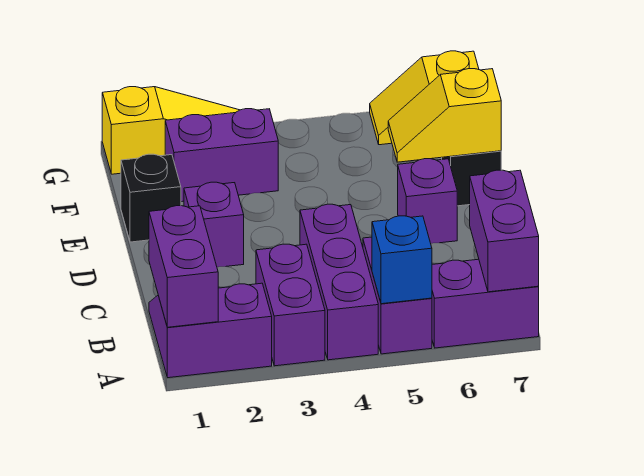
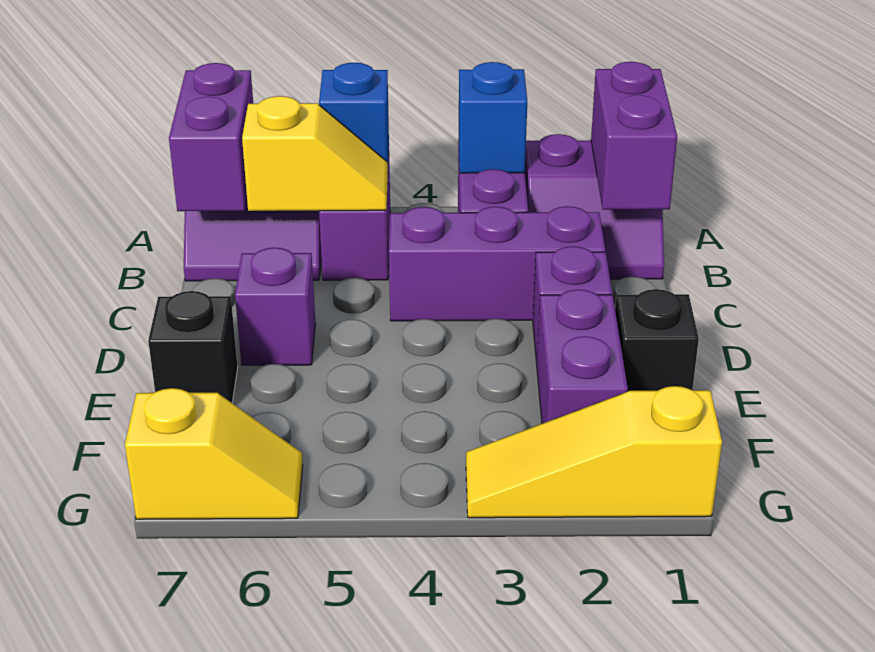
none -> blue 1x1 brick [458,62,527,173]
purple 1x3 brick [300,204,378,360] -> purple 1x3 brick turned to [389,206,605,321]
yellow 1x2 slope [388,69,501,162] -> yellow 1x2 slope moved to [242,96,388,211]
purple 1x2 brick [165,109,278,202] -> purple 1x2 brick turned to [537,289,628,423]

